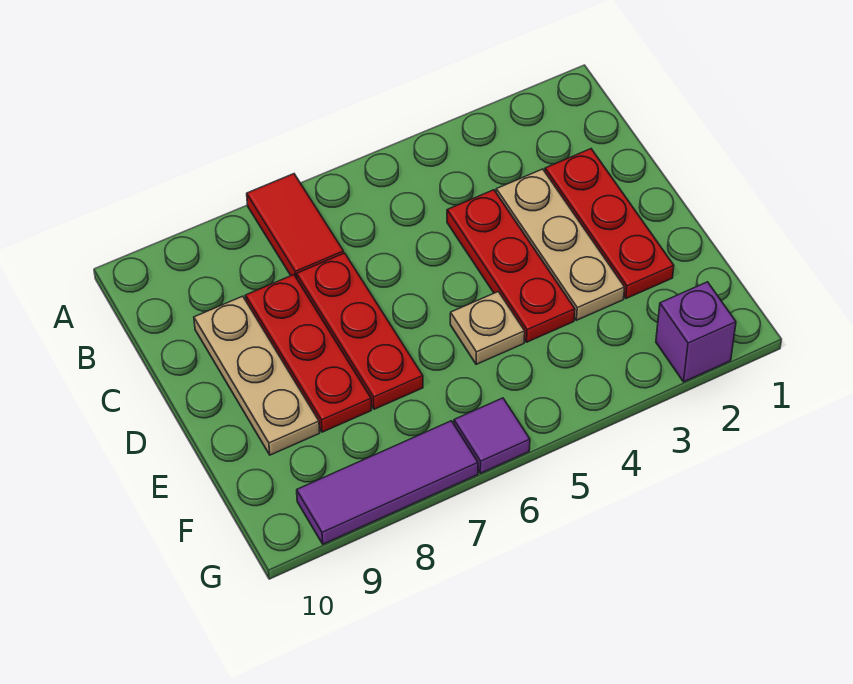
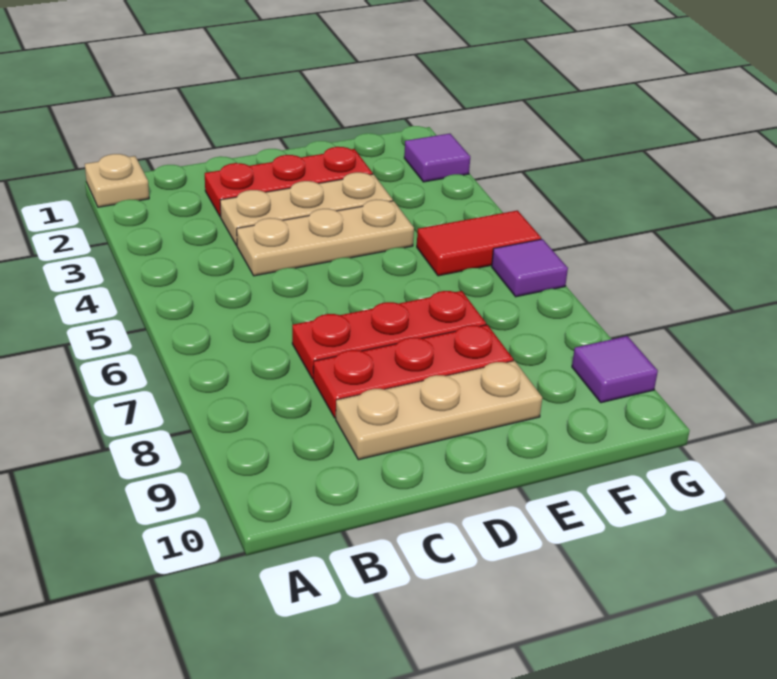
red 1x2 tile [247,174,344,278] -> red 1x2 tile moved to [417,210,541,276]
red 1x3 plate [447,190,575,342] -> tan 1x3 plate [237,199,414,276]
tan 1x1 plate [450,292,525,364] -> tan 1x1 plate moved to [85,154,149,207]
purple 1x1 brick [656,282,736,382] -> purple 1x1 tile [404,134,470,182]
purple 1x3 tile [297,421,478,544] -> purple 1x1 tile [572,336,658,403]

